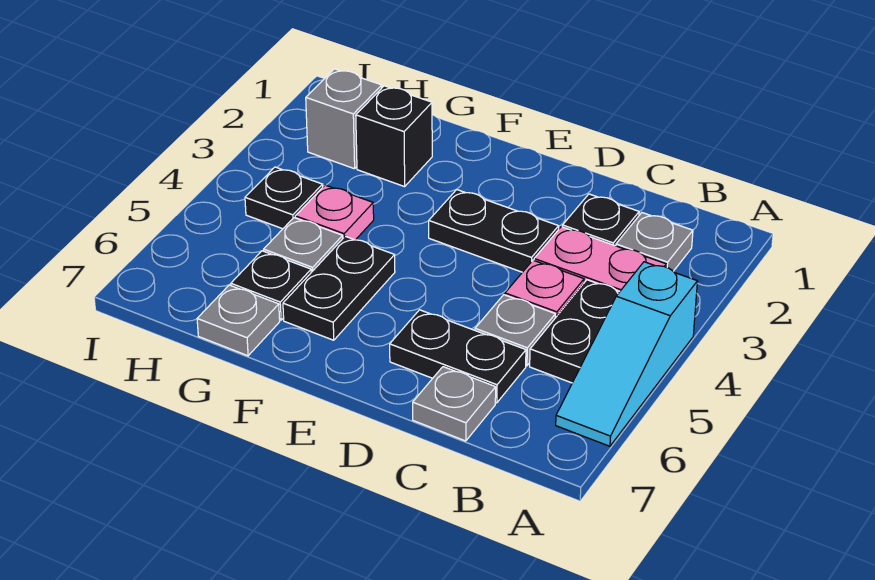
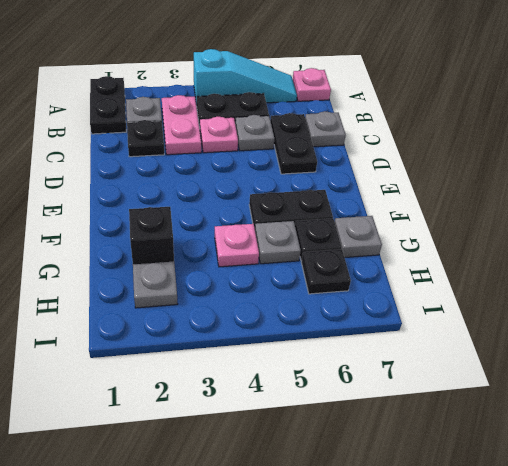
none -> pink 1x1 plate [293,68,331,101]
black 1x2 plate [429,190,559,272] -> black 1x2 plate moved to [90,76,126,134]
grey 1x1 brick [306,69,382,169] -> grey 1x1 plate [133,261,177,308]
black 1x1 plate [245,167,323,229] -> black 1x1 plate moved to [301,249,351,294]

